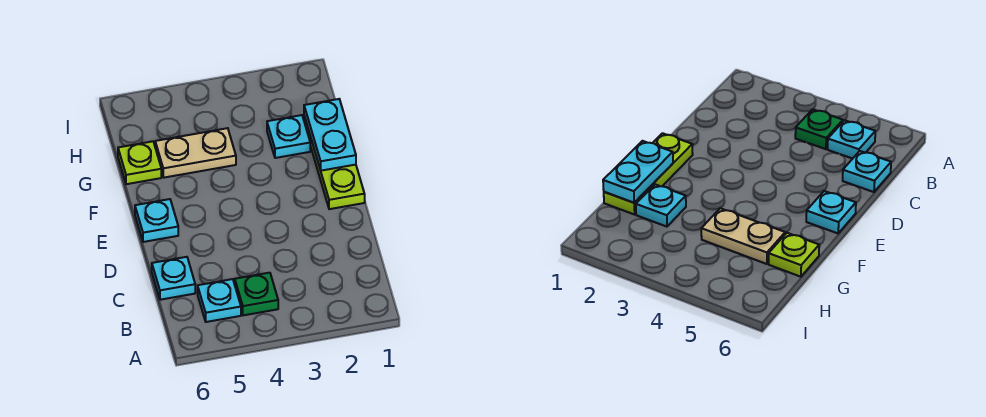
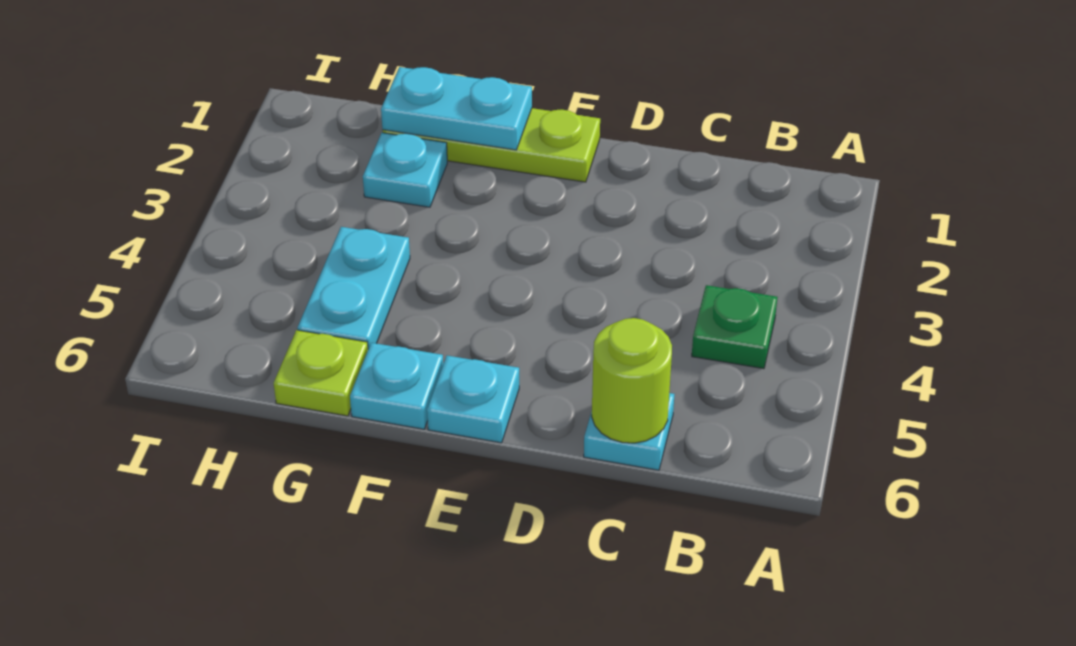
cyan 1x1 plate [198,279,241,322] -> cyan 1x1 plate moved to [350,343,443,429]
none -> lime 1x1 round brick [592,318,672,443]
tan 1x2 plate [155,128,236,178] -> cyan 1x2 plate [297,227,410,349]

